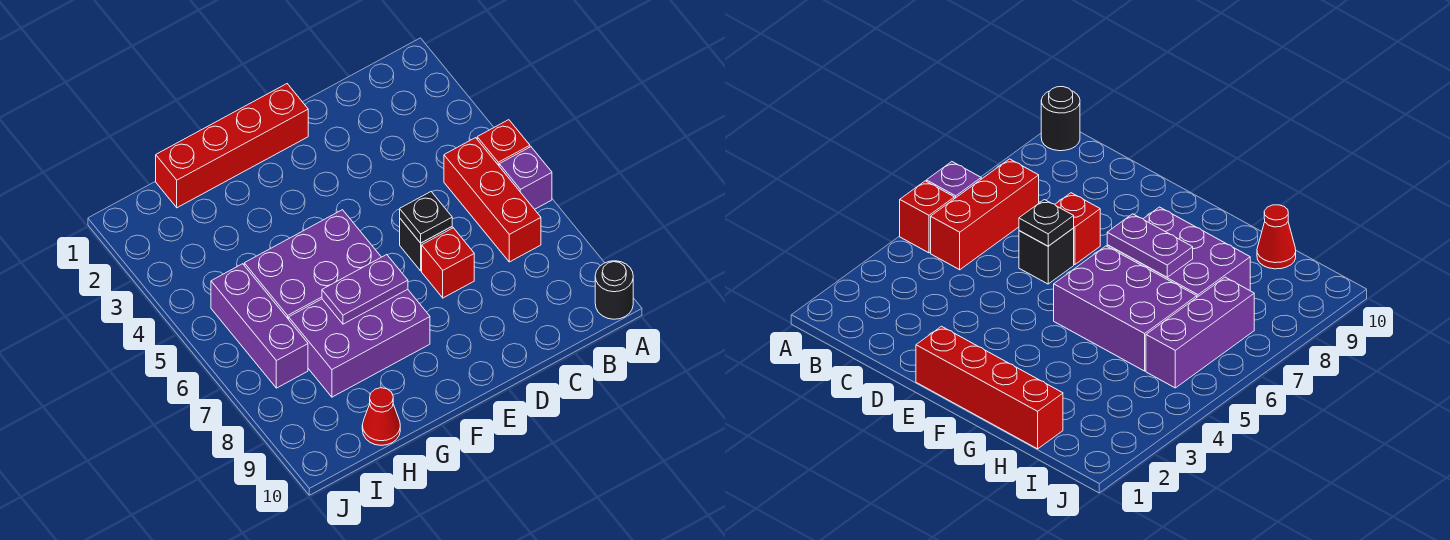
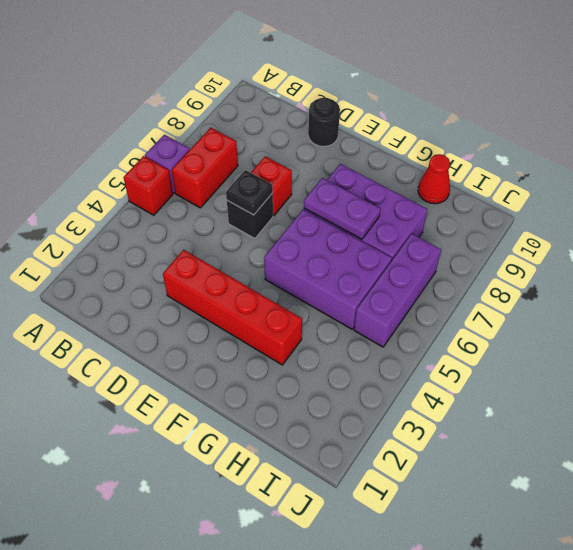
black 1x1 round brick [595,261,633,319] -> black 1x1 round brick moved to [308,98,340,146]
red 1x3 brick [444,138,541,262] -> red 1x2 brick [172,128,238,208]
red 1x4 brick [156,84,308,208] -> red 1x4 brick moved to [163,250,302,365]

